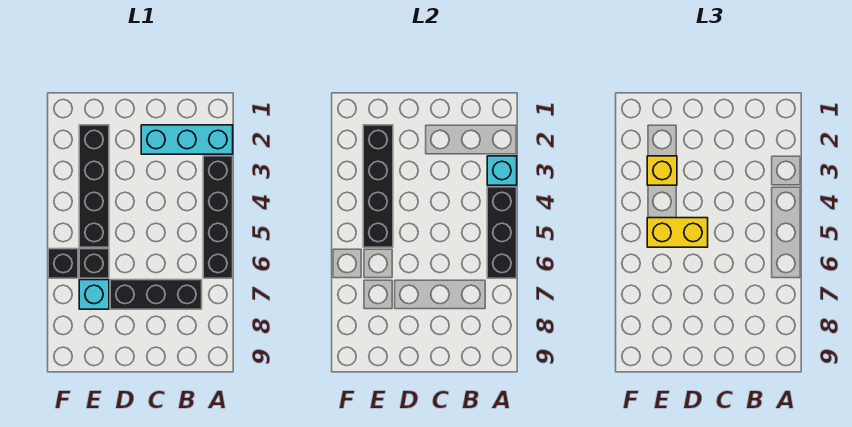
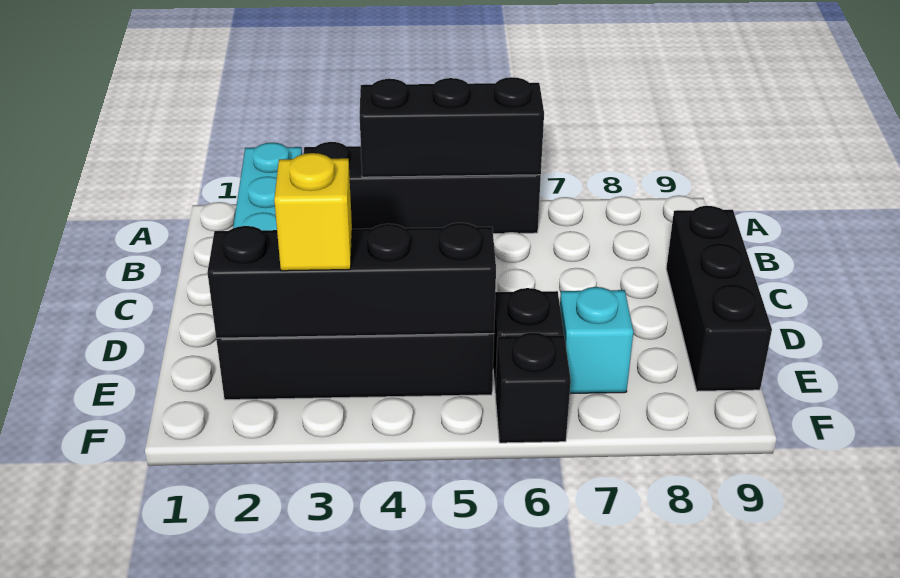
cyan 1x1 brick [487,156,517,185] -> none
black 1x3 brick [110,280,202,309] -> black 1x3 brick moved to [666,206,772,391]
yellow 1x2 brick [647,218,708,247] -> none

